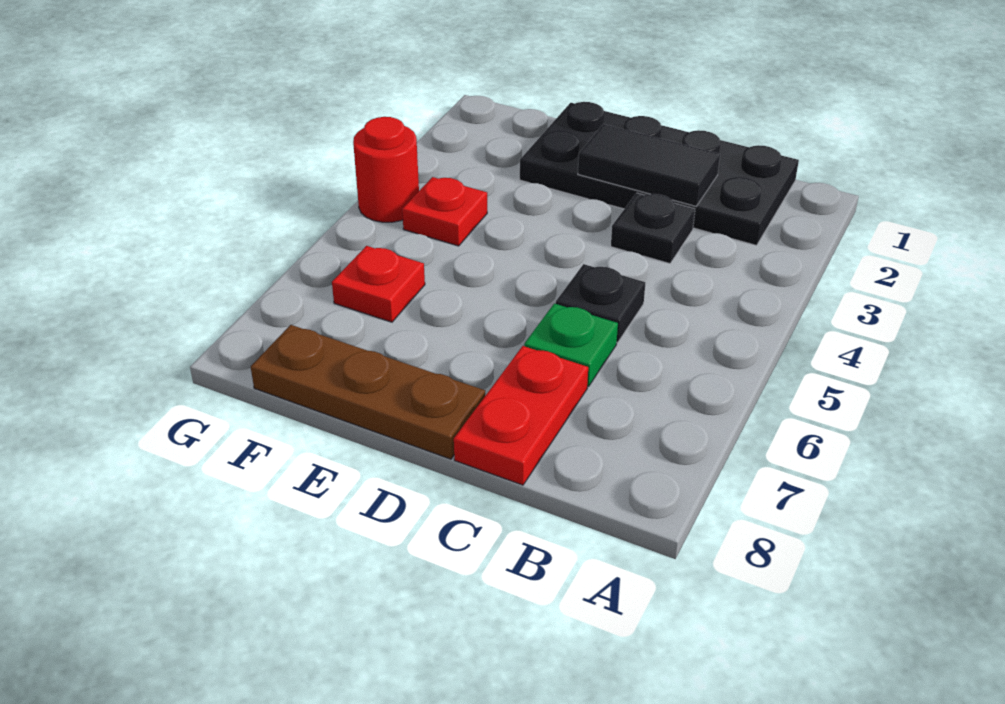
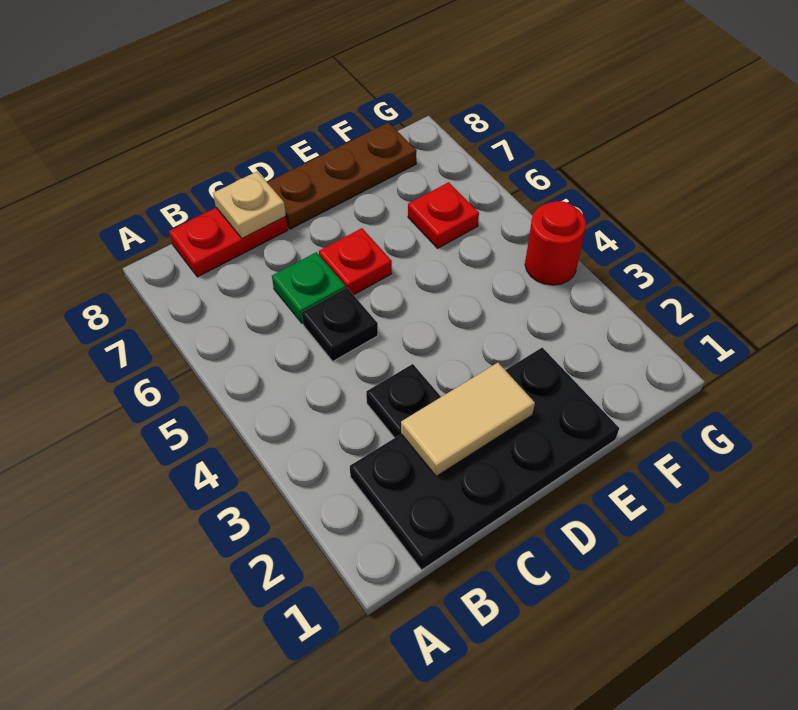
black 1x2 tile [578,124,720,206] -> tan 1x2 tile [401,363,535,476]
red 1x2 plate [454,346,588,485] -> red 1x2 plate turned to [169,208,288,277]
none -> tan 1x1 plate [213,171,286,238]
red 1x1 plate [402,177,487,246] -> red 1x1 plate moved to [319,228,392,295]

